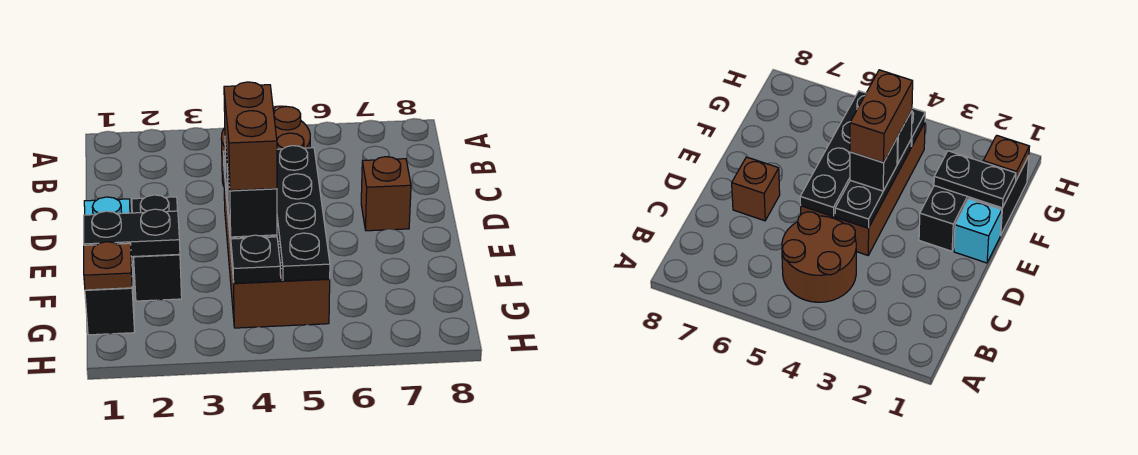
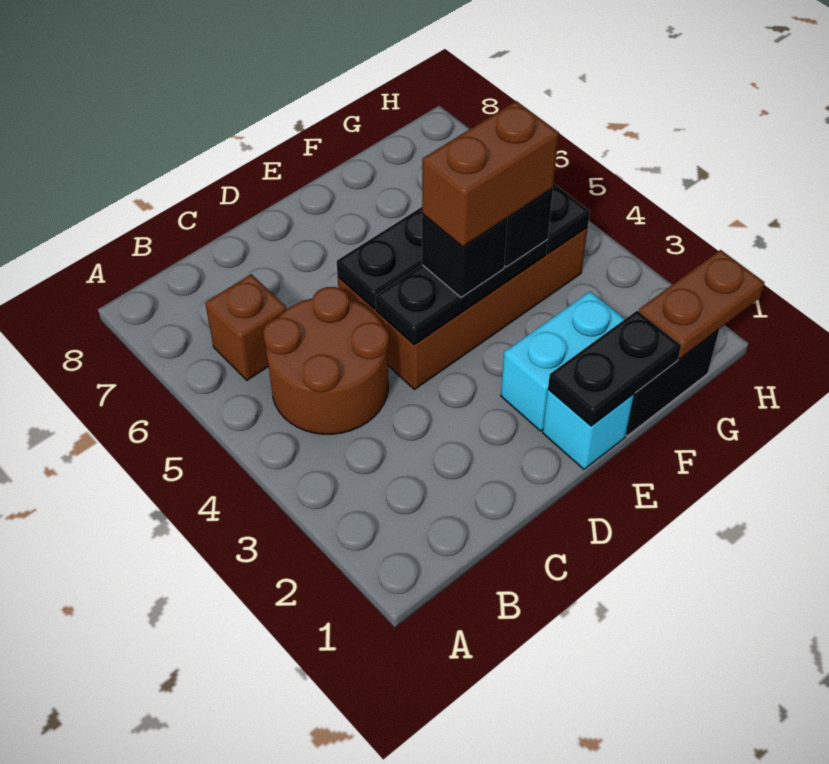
brown 1x1 brick [361,157,411,231] -> brown 1x1 brick moved to [205,274,287,380]
black 1x2 brick [132,195,182,301] -> cyan 1x2 brick [501,291,625,431]
black 1x2 plate [84,209,180,257] -> black 1x2 plate turned to [548,311,681,426]
brown 1x1 plate [84,242,132,290] -> brown 1x2 plate [639,250,765,359]

